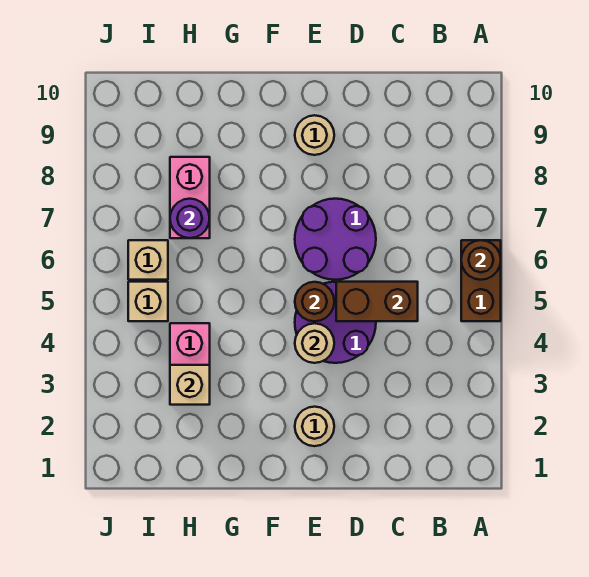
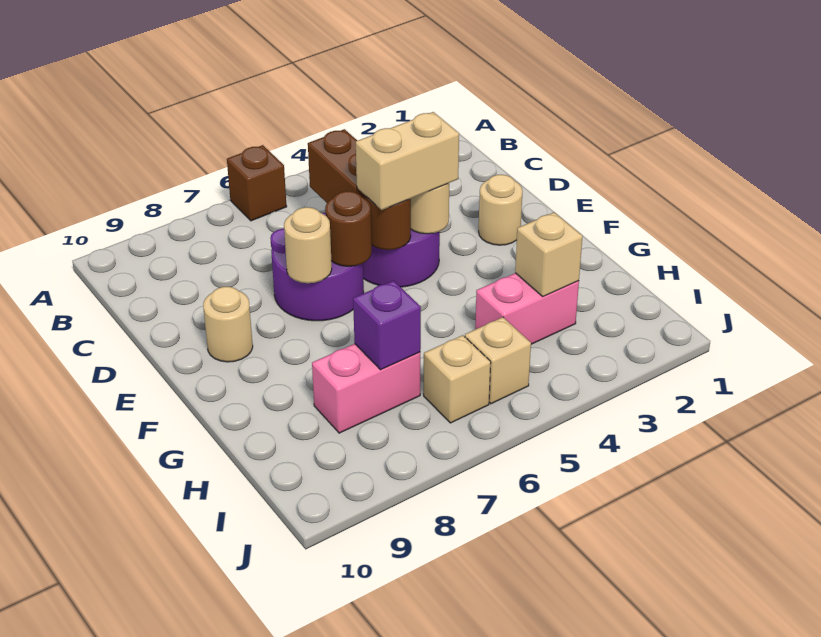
brown 1x2 brick [461,240,501,321] -> brown 1x1 brick [227,145,287,221]
brown 1x1 round brick [461,240,501,280] -> brown 1x1 round brick moved to [325,191,372,266]
none -> tan 1x2 brick [356,112,459,210]
none -> tan 1x1 round brick [284,207,332,283]
purple 1x1 round brick [170,199,210,238] -> purple 1x1 brick [353,281,421,370]

